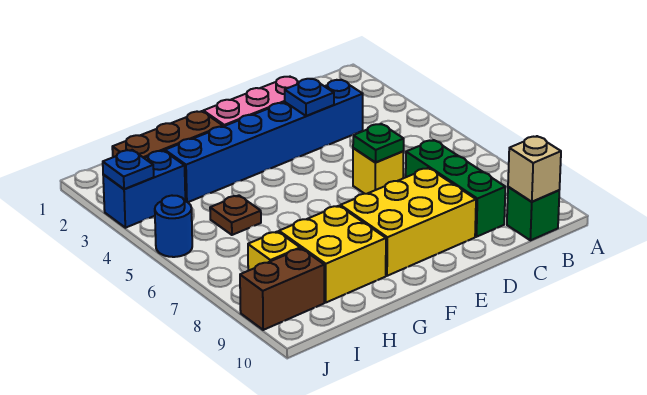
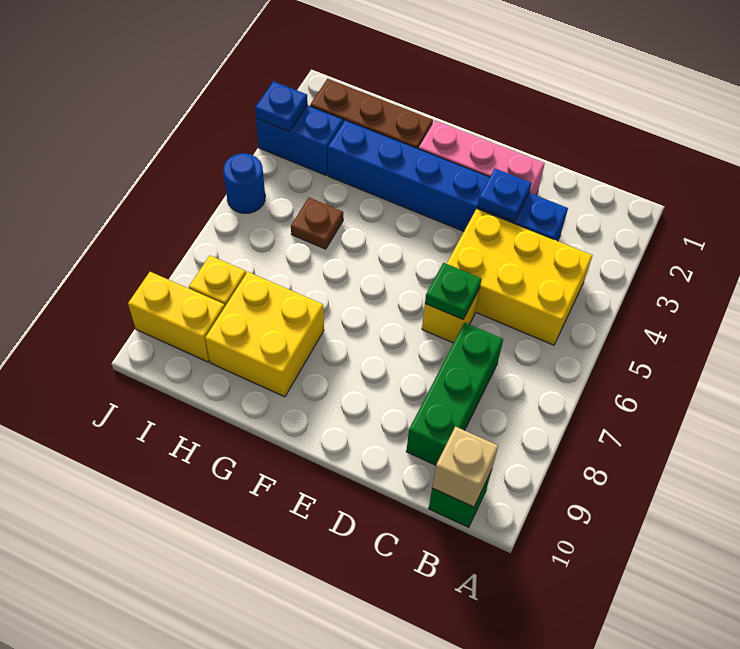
yellow 2x3 brick [340,168,476,276] -> yellow 2x3 brick moved to [447,209,593,345]
brown 1x2 brick [240,248,324,330] -> yellow 1x2 brick [128,272,225,362]

